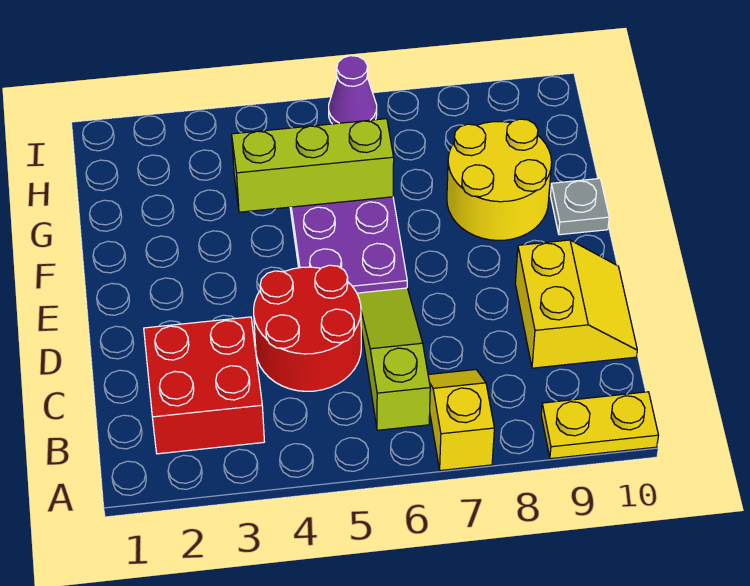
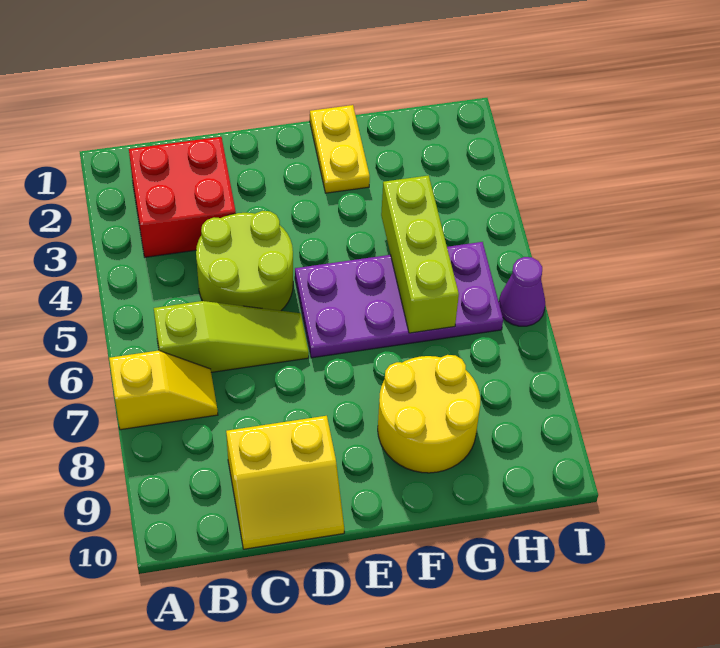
yellow 1x2 plate [541,392,658,459] -> yellow 1x2 plate moved to [310,105,370,193]
red 2x2 round brick [254,265,361,391] -> lime 2x2 round brick [196,211,293,311]
grey 1x1 plate [550,178,609,235] -> none

